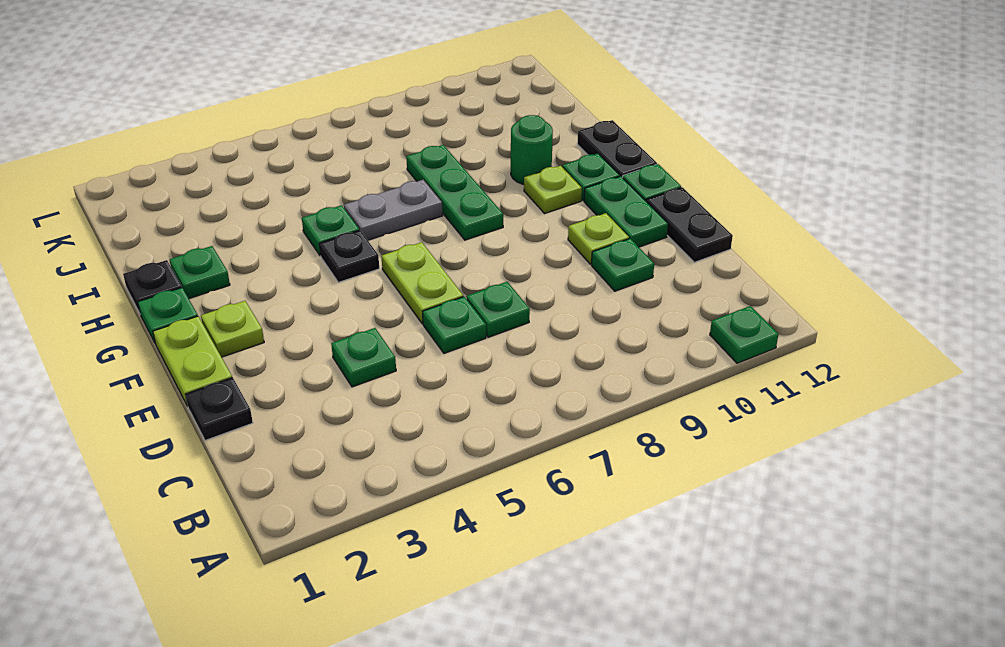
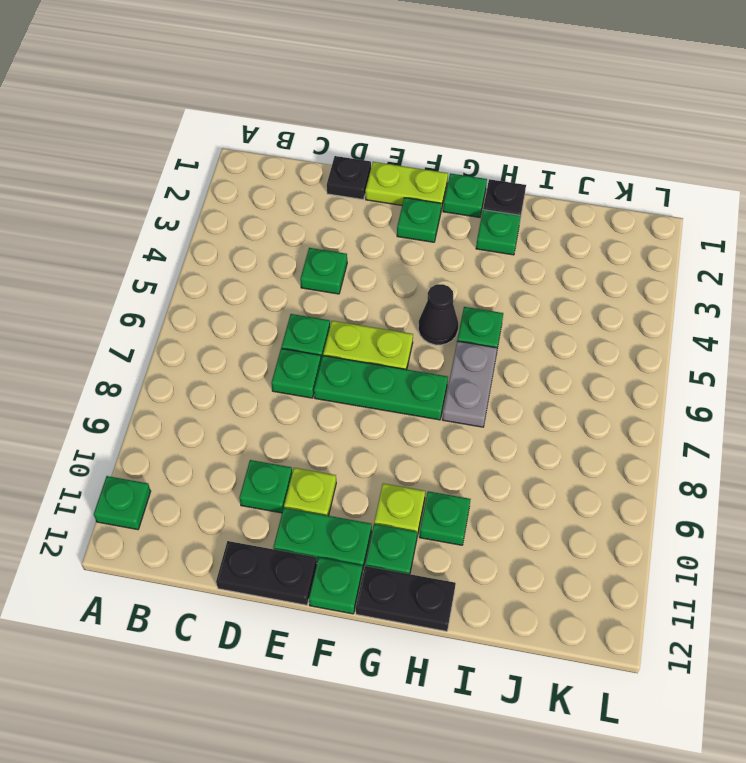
lime 1x1 plate [201,301,264,357] -> green 1x1 plate [397,198,441,242]
black 1x1 plate [319,230,379,282] -> black 1x1 cone [418,284,458,345]
green 1x3 plate [406,145,503,240] -> green 1x3 plate moved to [314,356,448,420]
green 1x1 round brick [511,115,553,184] -> green 1x1 plate [419,491,470,545]

